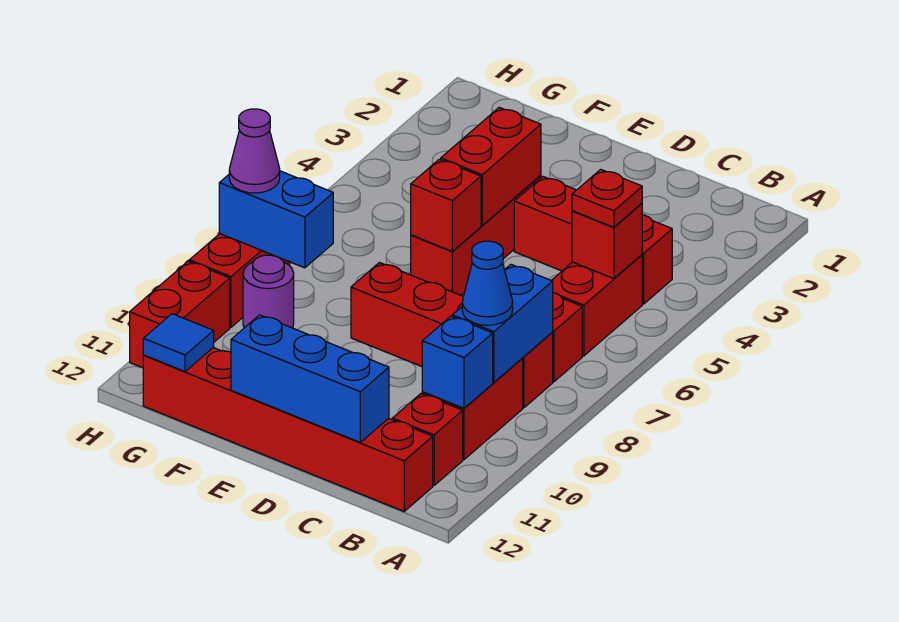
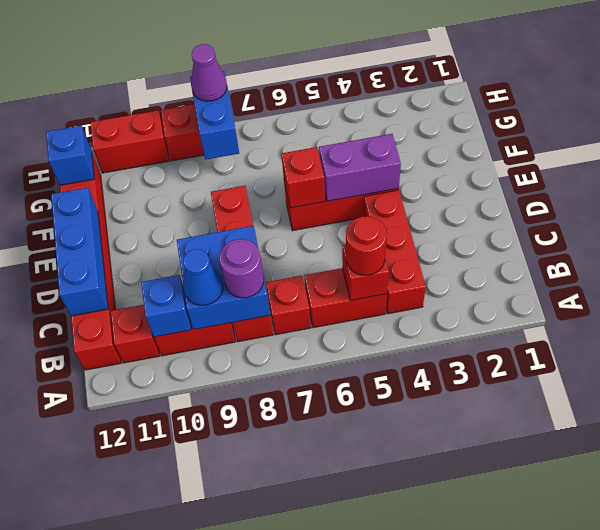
red 1x1 plate [572,169,642,227] -> red 1x1 round brick [346,216,387,275]
blue 1x2 brick [452,265,553,382] -> blue 2x2 brick [177,226,270,330]
red 1x2 brick [441,107,541,226] -> purple 1x2 brick [319,134,401,201]
purple 1x1 round brick [243,255,294,328] -> purple 1x1 round brick moved to [220,239,264,298]
blue 1x1 tile [143,314,214,371] -> blue 1x1 brick [46,126,94,185]

